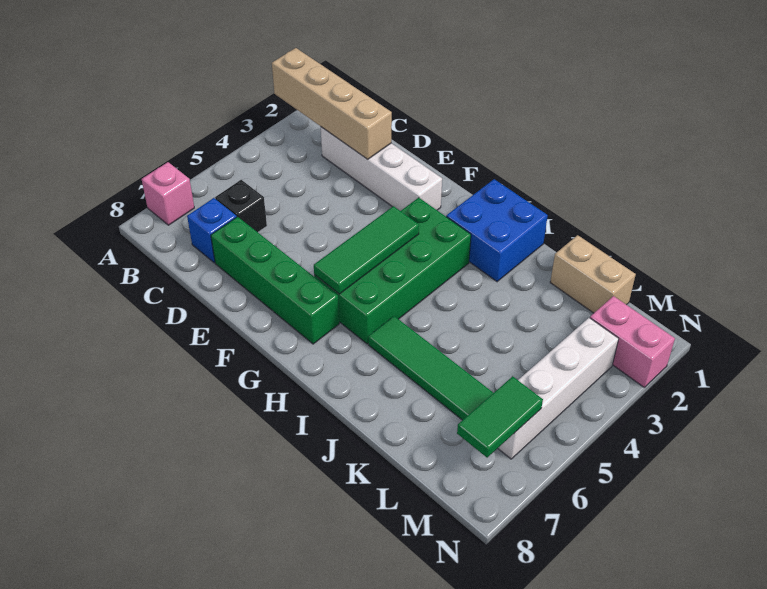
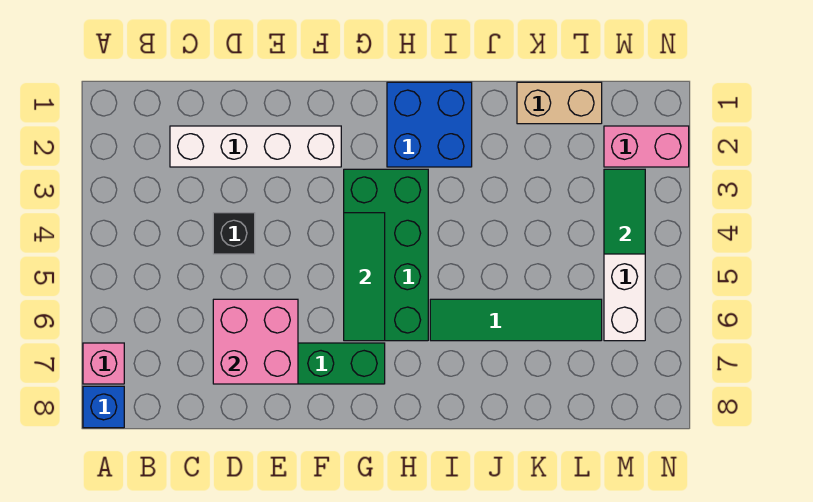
tan 1x4 brick [272,48,392,159] -> none
black 1x1 brick [215,180,267,232] -> black 1x1 brick moved to [213,213,255,254]
blue 1x1 brick [187,198,237,263] -> blue 1x1 brick moved to [83,386,124,428]
none -> pink 2x2 brick [213,299,298,384]
green 1x2 tile [457,376,543,457] -> green 1x2 tile moved to [604,169,645,254]

